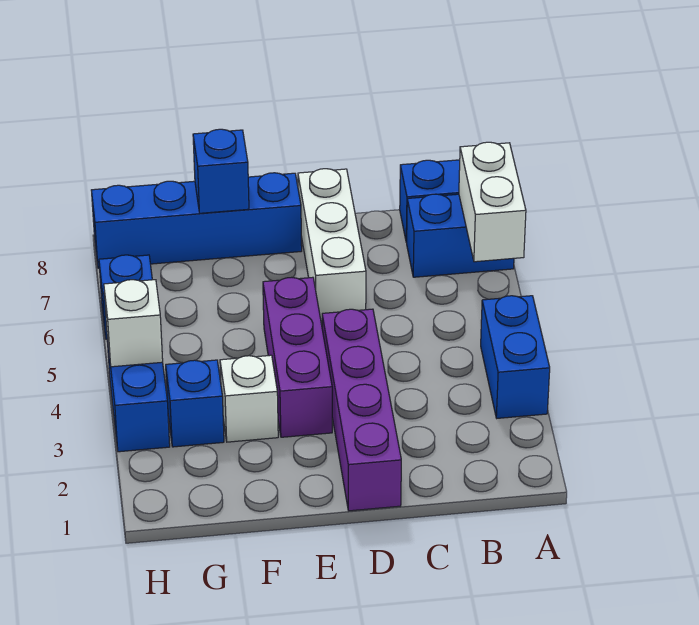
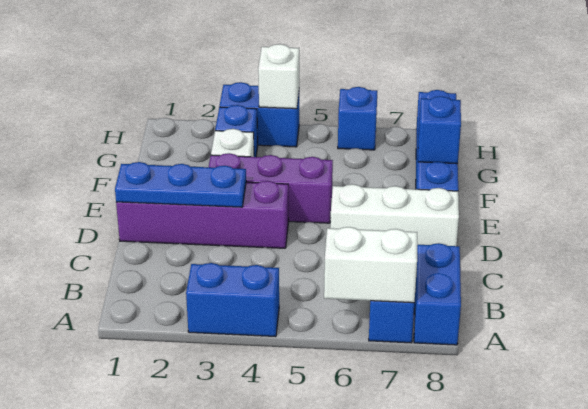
none -> blue 1x3 plate [115,162,246,207]

